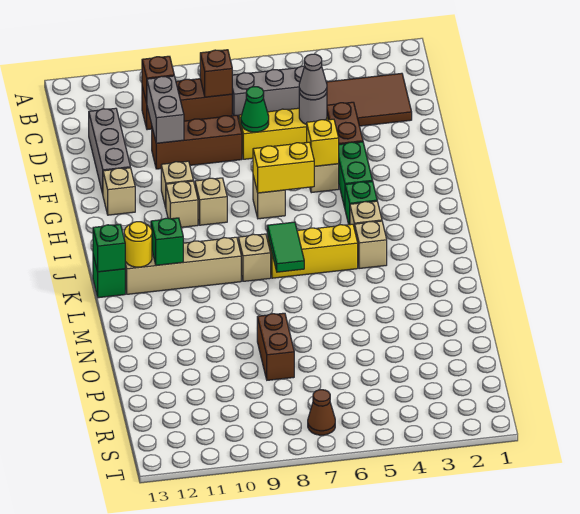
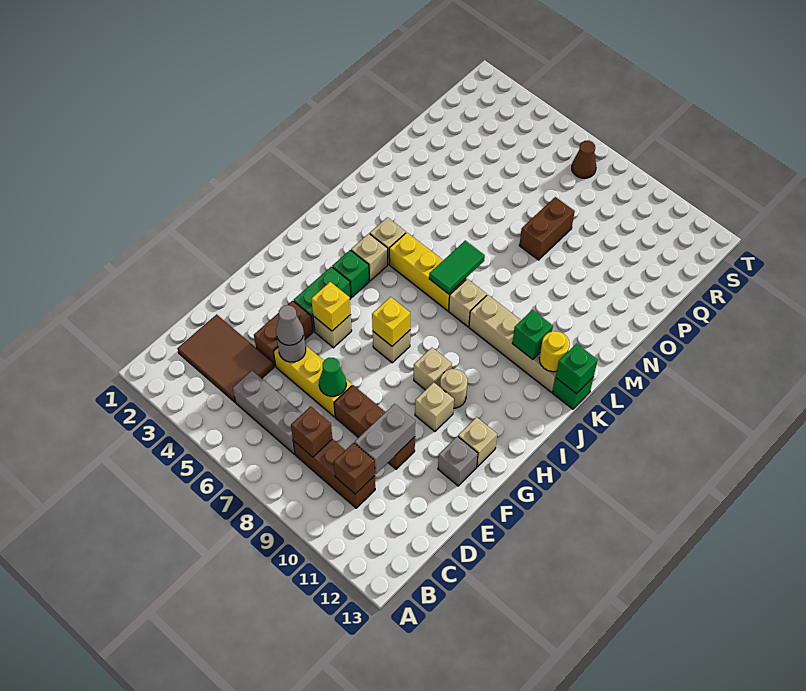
grey 1x3 brick [89,108,130,194] -> grey 1x1 brick [438,436,478,486]
yellow 1x2 brick [253,142,315,193] -> yellow 1x1 brick [372,297,410,346]
tan 1x1 brick [166,181,198,227] -> tan 1x1 round brick [440,369,467,408]

